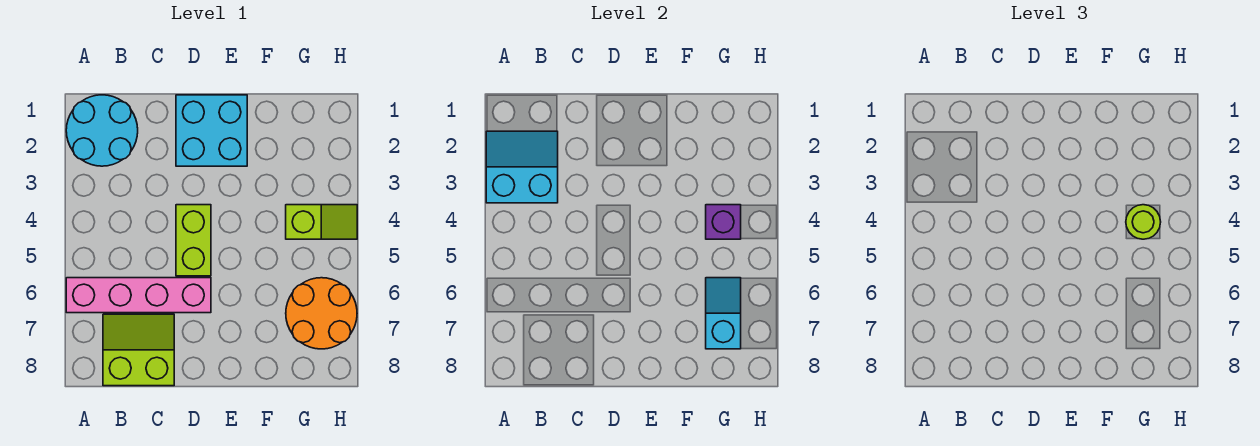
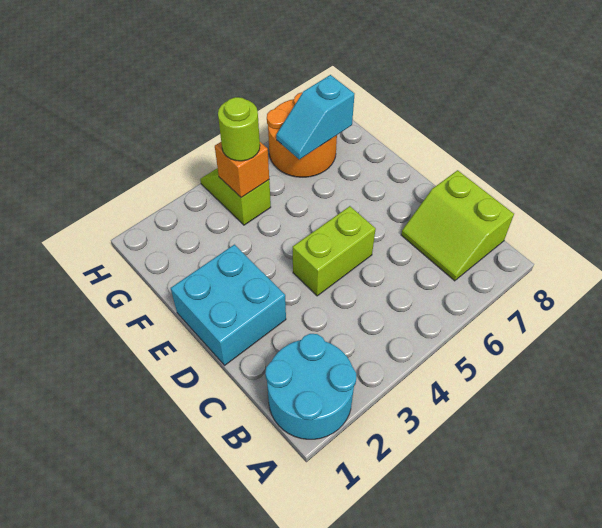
cyan 2x2 slope [486,131,558,203] -> none
pink 1x4 brick [66,278,211,313] -> none
purple 1x1 brick [706,205,741,239] -> orange 1x1 brick [215,142,269,198]

